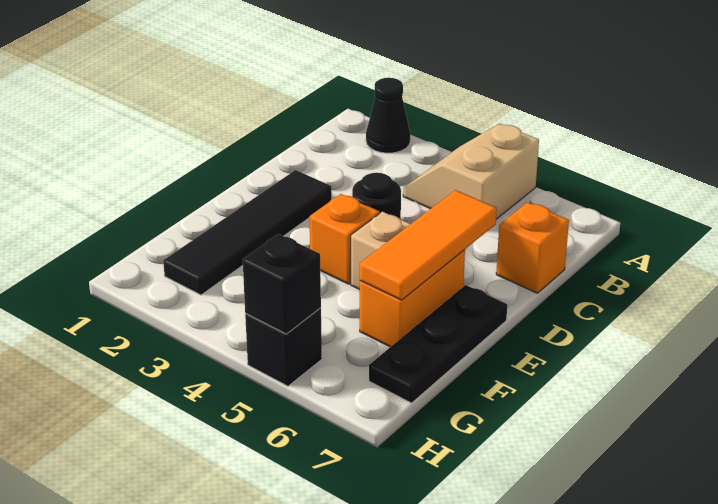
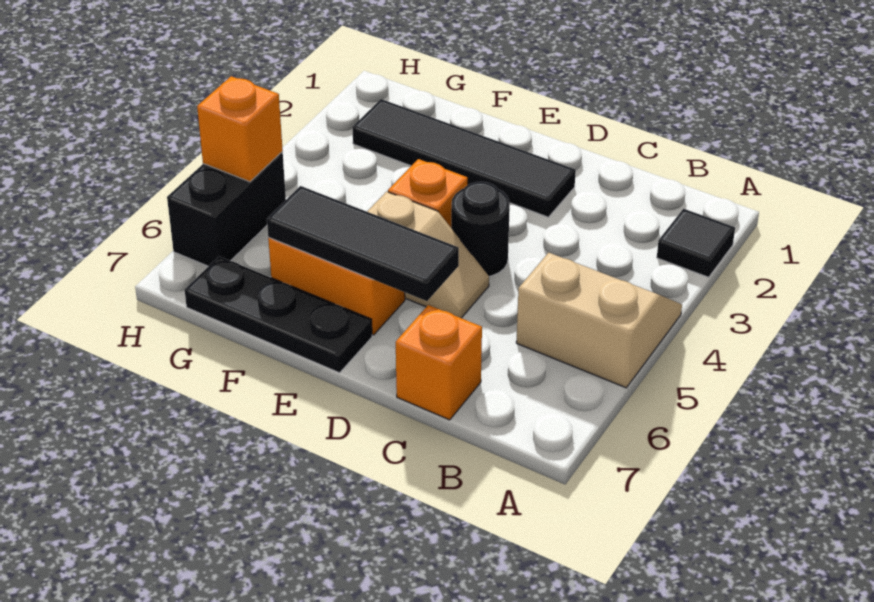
black 1x1 cone [366,78,410,153] -> black 1x1 tile [657,209,735,277]
orange 1x3 tile [360,190,497,300] -> black 1x3 tile [267,186,459,301]
black 1x1 brick [245,308,322,386] -> black 1x2 brick [167,152,286,266]
black 1x1 brick [243,234,321,334] -> orange 1x1 brick [197,76,283,182]

